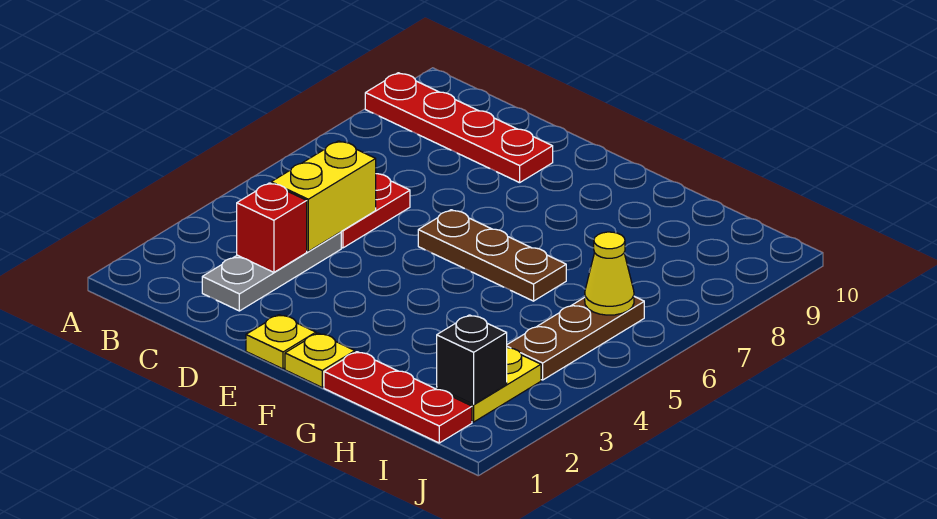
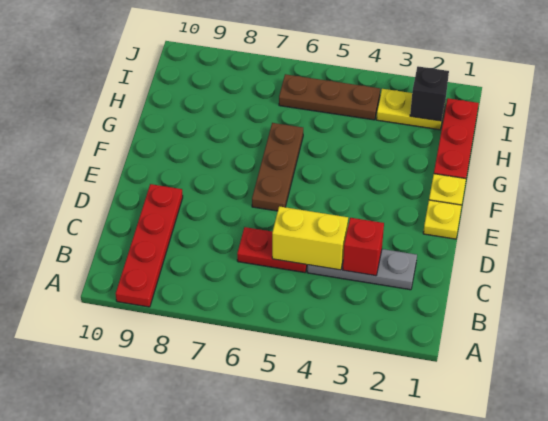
yellow 1x1 cone [585,232,634,315] -> none

